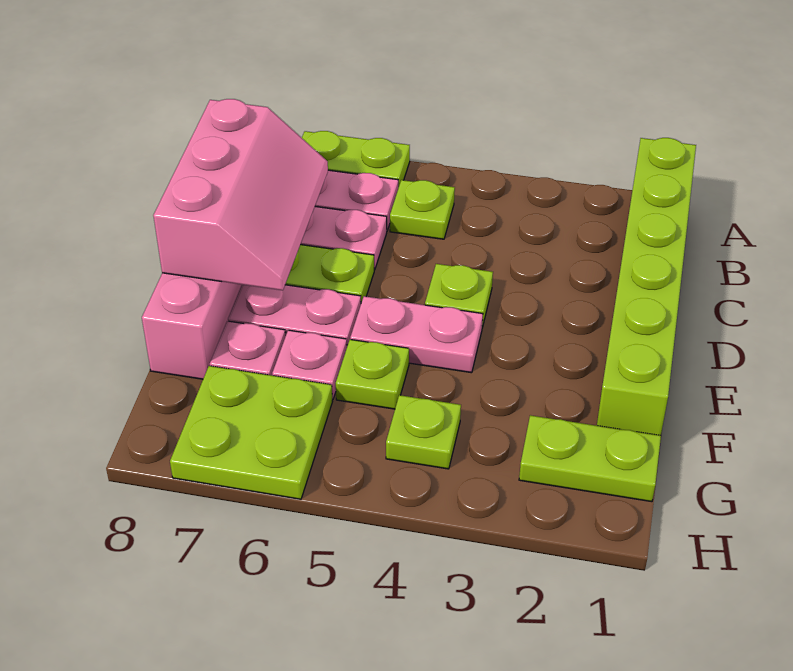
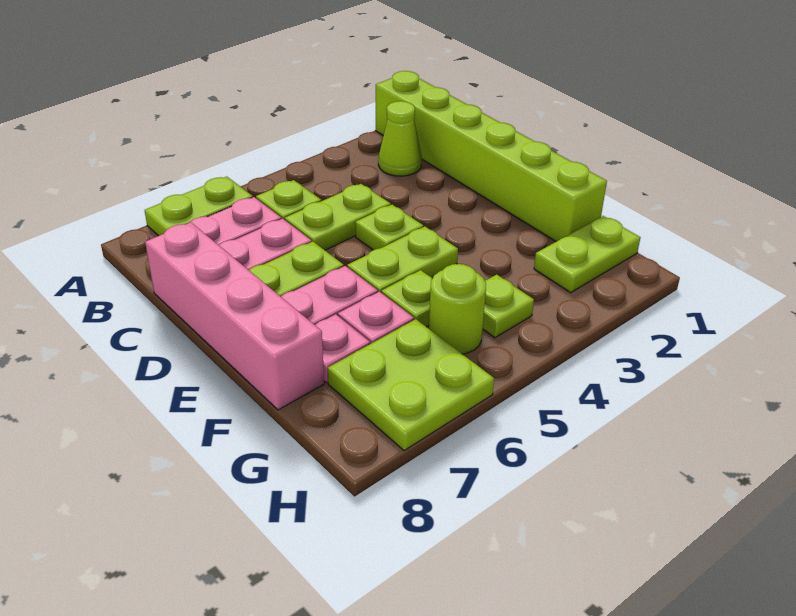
none -> lime 1x1 cone [378,101,422,176]
none -> lime 1x2 plate [285,184,391,250]
pink 2x3 slope [153,99,328,290] -> none
pink 1x2 plate [350,296,483,373] -> lime 1x2 plate [347,227,458,292]
none -> lime 1x1 round brick [429,264,486,354]

